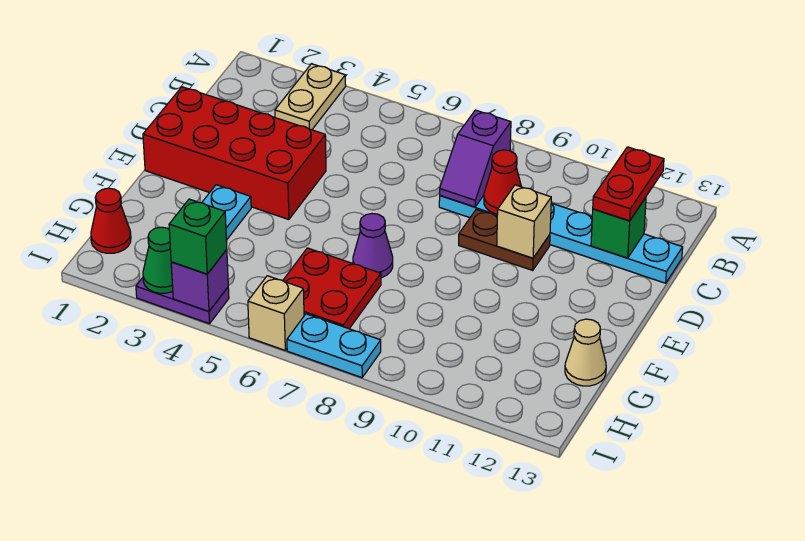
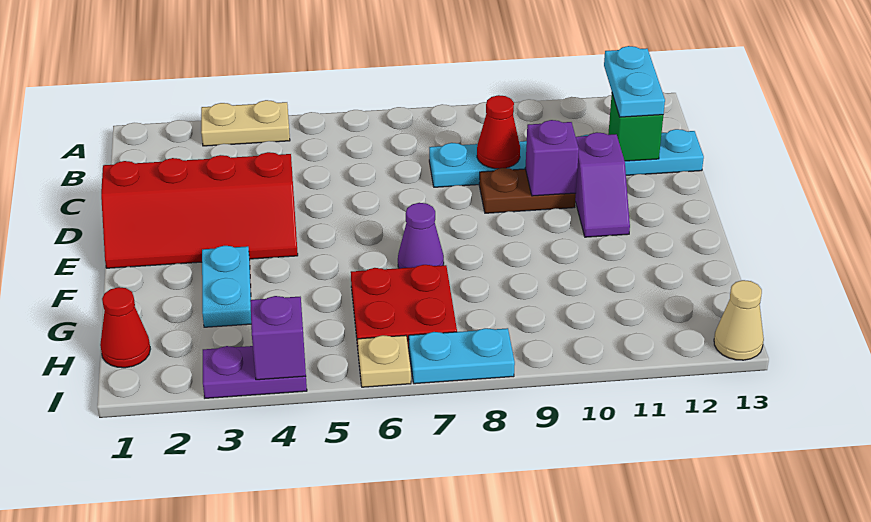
tan 1x2 plate [275,64,346,130] -> tan 1x2 plate turned to [201,100,290,146]
purple 1x2 slope [440,110,511,207] -> purple 1x2 slope moved to [575,132,630,237]
red 1x2 plate [593,147,664,221] -> cyan 1x2 plate [604,46,665,117]
red 2x4 brick [143,87,326,220] -> red 2x4 slope [101,152,298,268]
tan 1x1 brick [497,185,551,258] -> purple 1x1 brick [525,120,579,196]
tan 1x1 cone [565,319,606,386] -> tan 1x1 cone moved to [714,280,764,360]
green 1x1 cone [143,227,173,293] -> none
green 1x1 brick [169,199,227,274] -> none
tan 1x1 brick [248,276,304,350] -> tan 1x1 plate [358,335,411,387]

